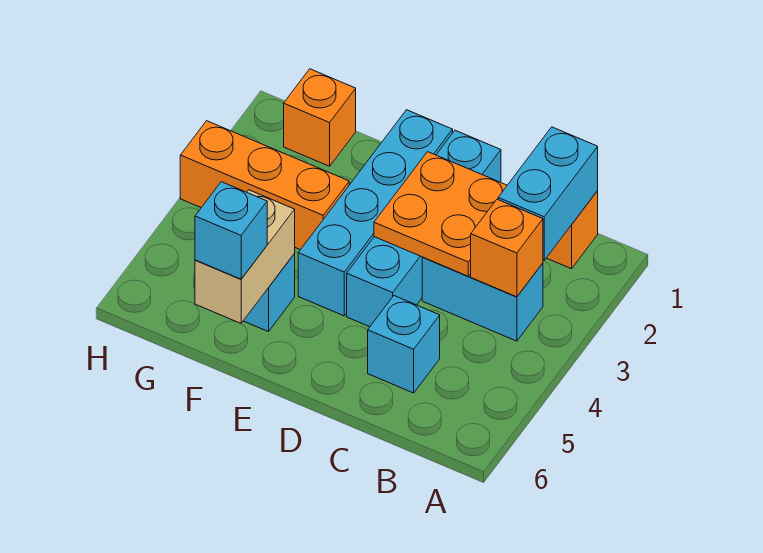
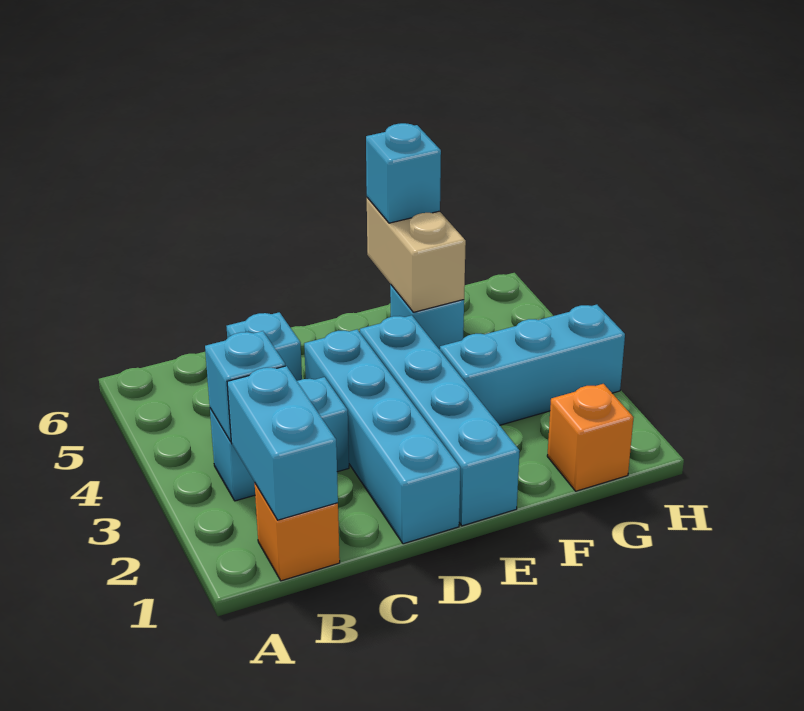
orange 1x1 brick [471,199,543,297] -> cyan 1x1 brick [205,331,285,441]
orange 2x2 plate [374,152,507,276] -> none
orange 1x3 brick [180,121,349,250] -> cyan 1x3 brick [440,305,625,425]

